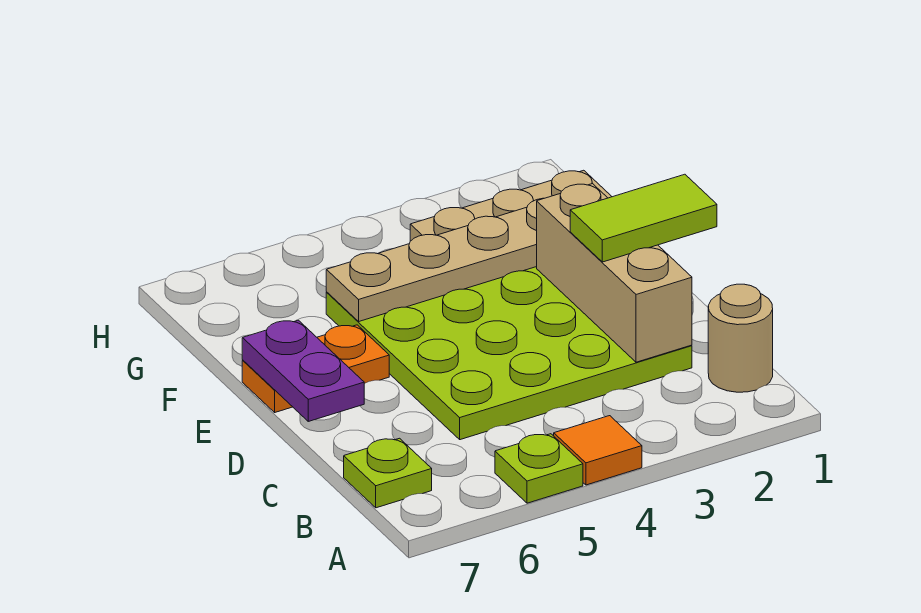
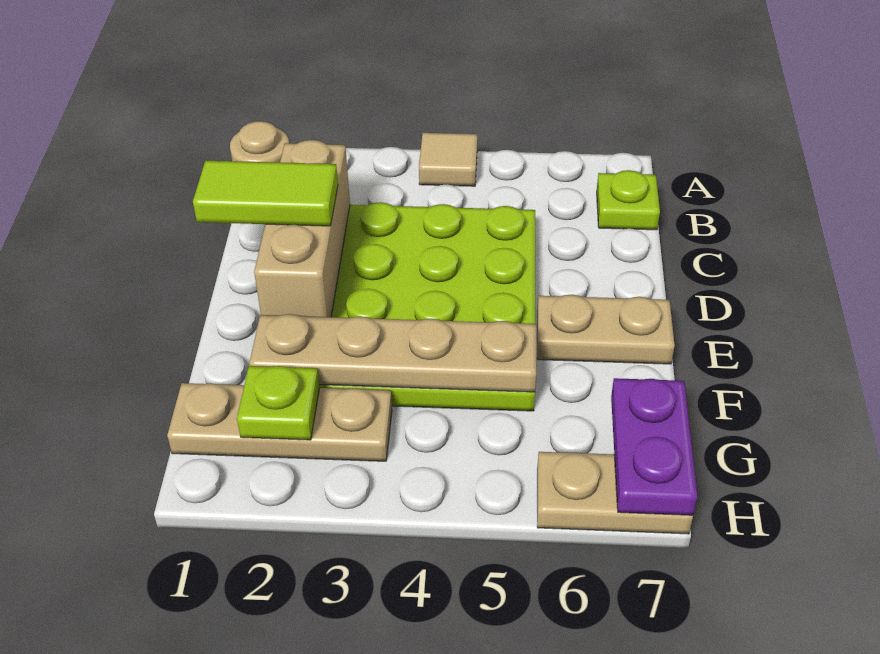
orange 1x1 tile [554,416,642,485] -> tan 1x1 tile [419,133,477,186]
lime 1x1 plate [495,434,583,503] -> lime 1x1 plate moved to [237,366,320,440]
purple 1x2 plate [242,320,364,421] -> purple 1x2 plate moved to [611,378,697,515]
orange 1x2 plate [242,325,389,412] -> tan 1x2 plate [537,295,675,364]
none -> tan 1x2 plate [537,452,693,534]

